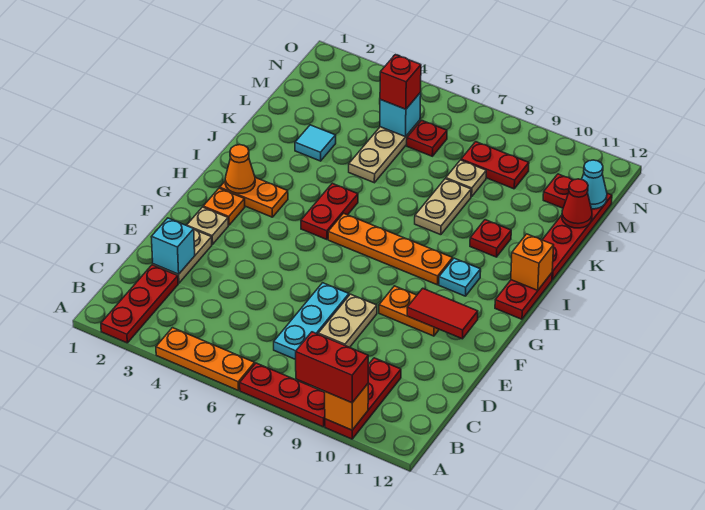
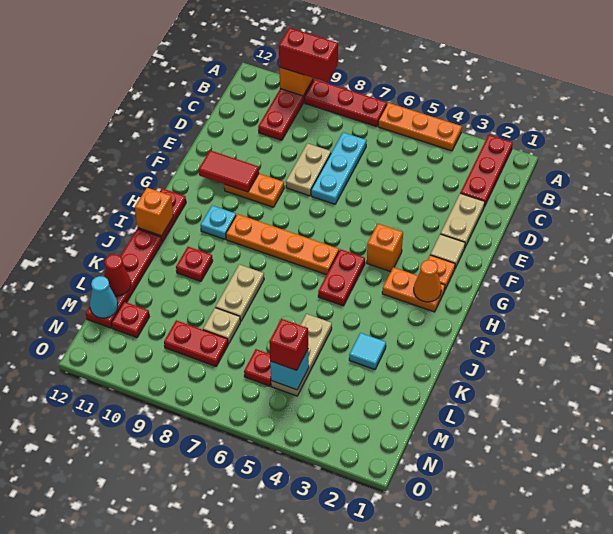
cyan 1x1 brick [152,218,195,274] -> none
tan 1x1 plate [187,207,228,244] -> tan 1x1 tile [430,234,465,268]
none -> orange 1x1 brick [367,224,403,272]

